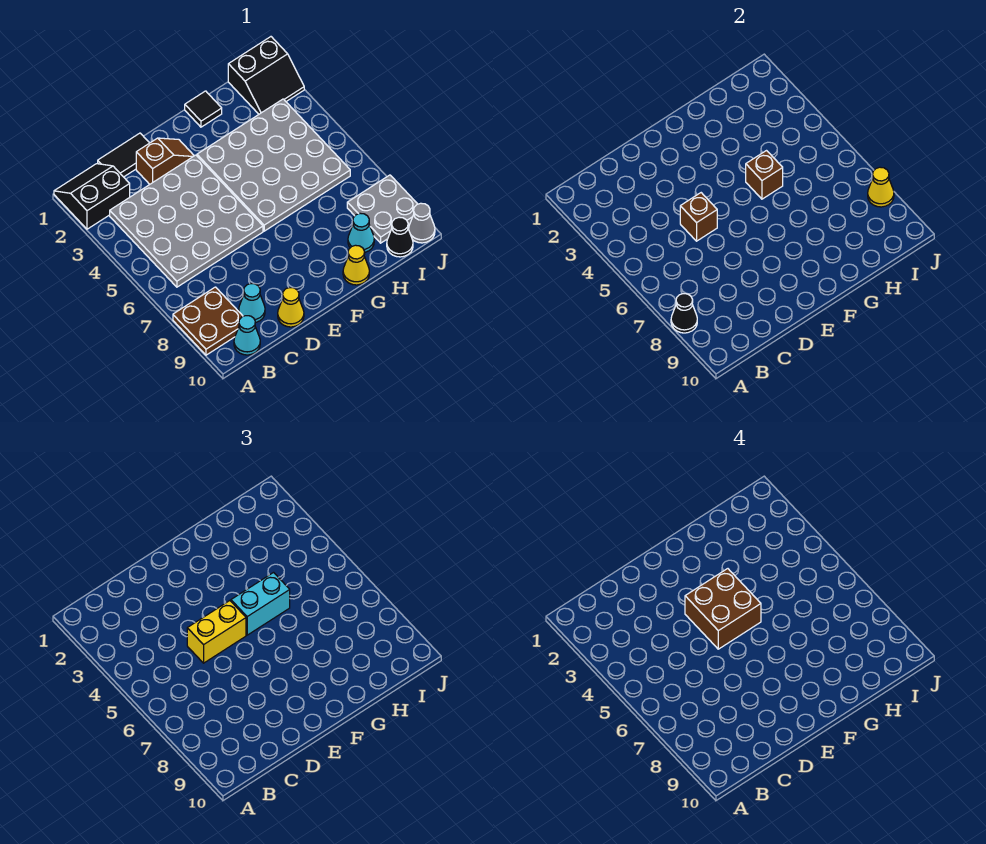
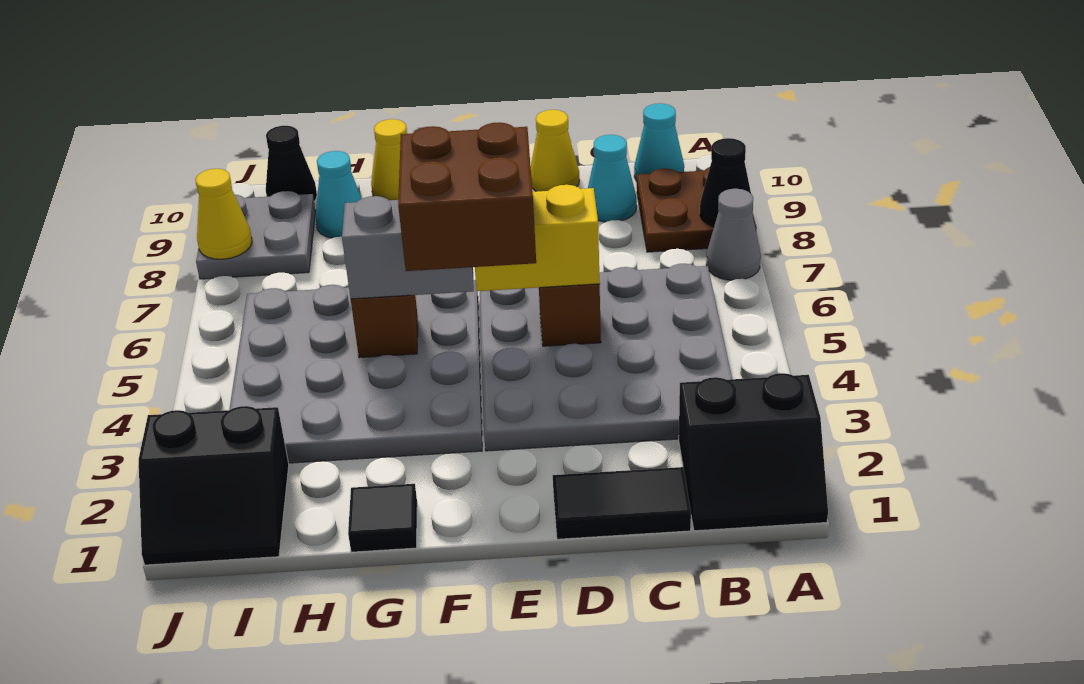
brown 1x2 slope [136,138,194,184] -> none
cyan 1x2 brick [231,573,290,635] -> grey 1x2 brick [342,196,474,299]
black 2x2 slope [228,37,304,114] -> black 2x2 slope turned to [139,406,289,565]
grey 1x1 cone [409,203,435,243] -> grey 1x1 cone moved to [706,189,761,280]

